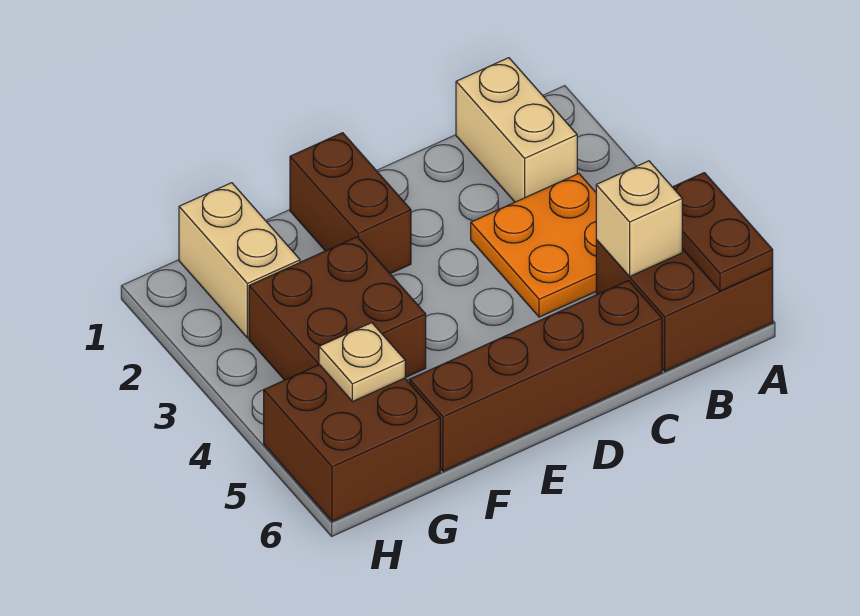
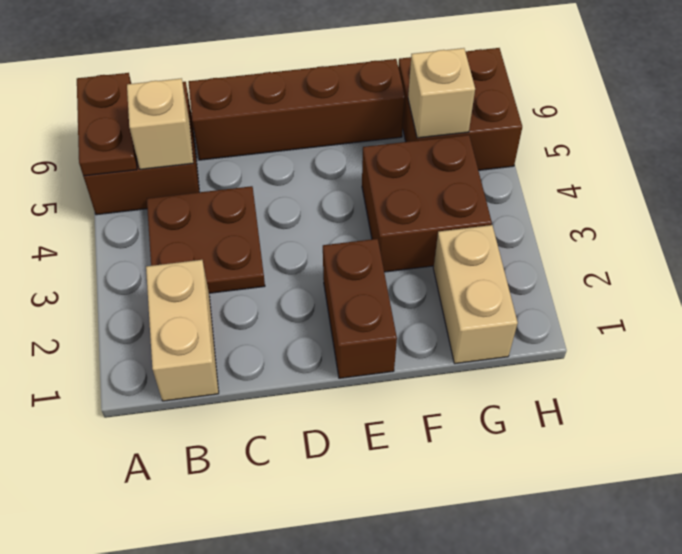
orange 2x2 plate [471,174,597,317] -> brown 2x2 plate [147,186,265,293]
tan 1x1 plate [319,323,405,402] -> tan 1x1 brick [408,48,475,138]

